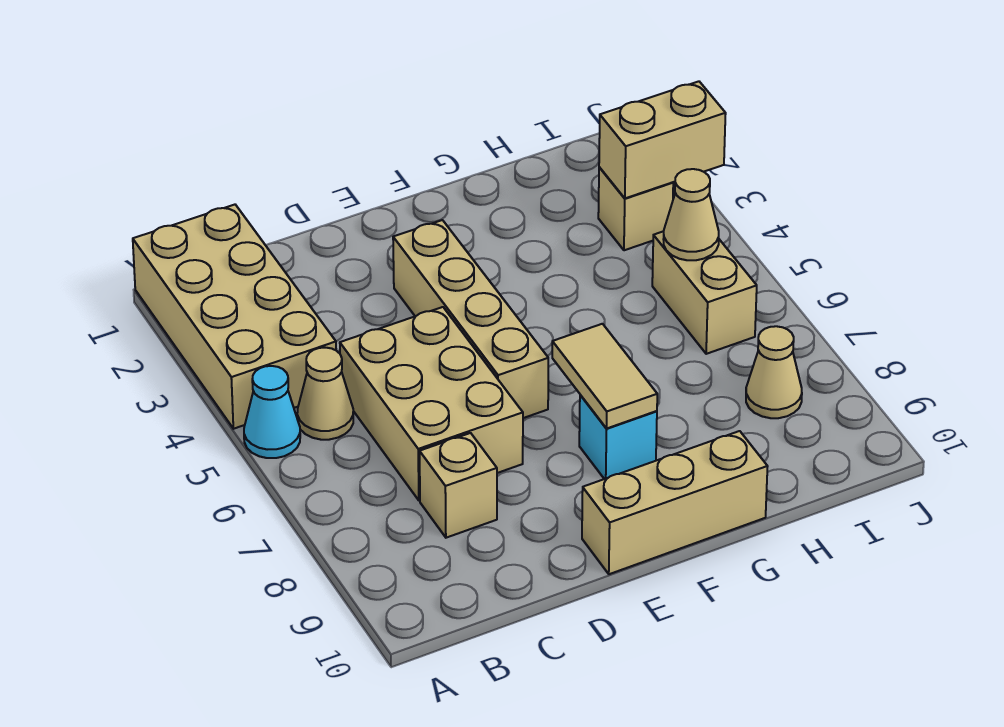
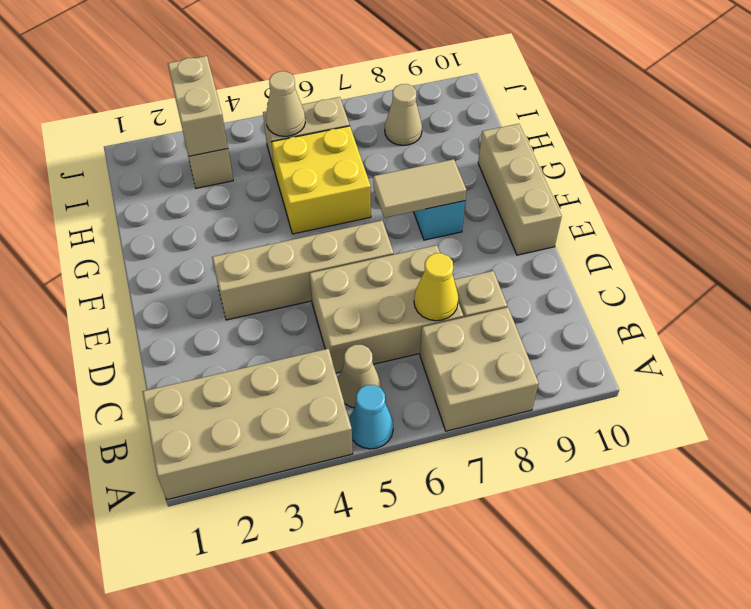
none -> tan 2x2 brick [420,307,539,431]
none -> yellow 1x1 cone [414,253,458,321]
none -> yellow 2x2 brick [271,126,371,234]

